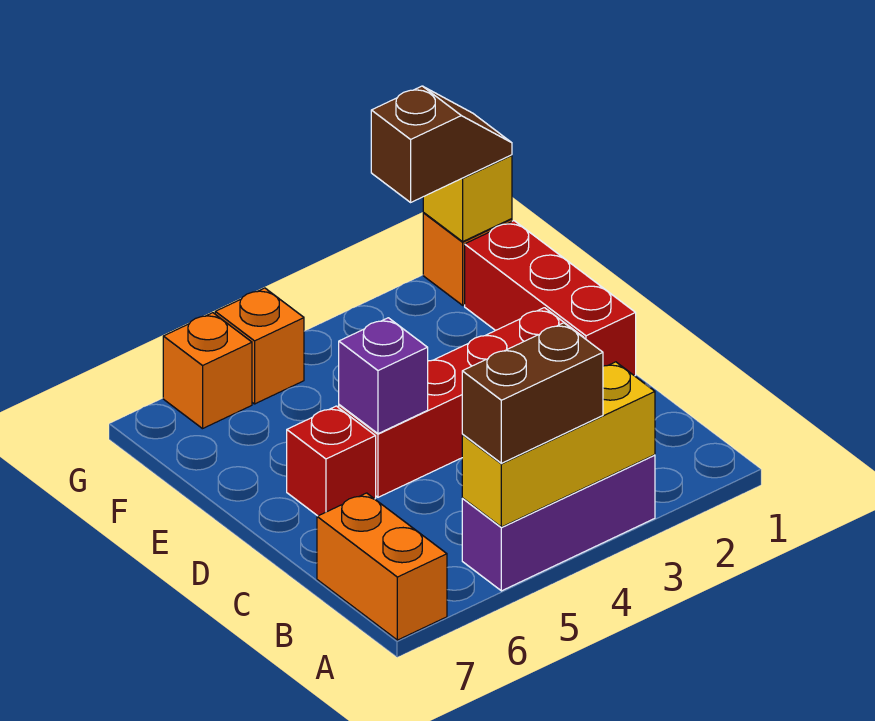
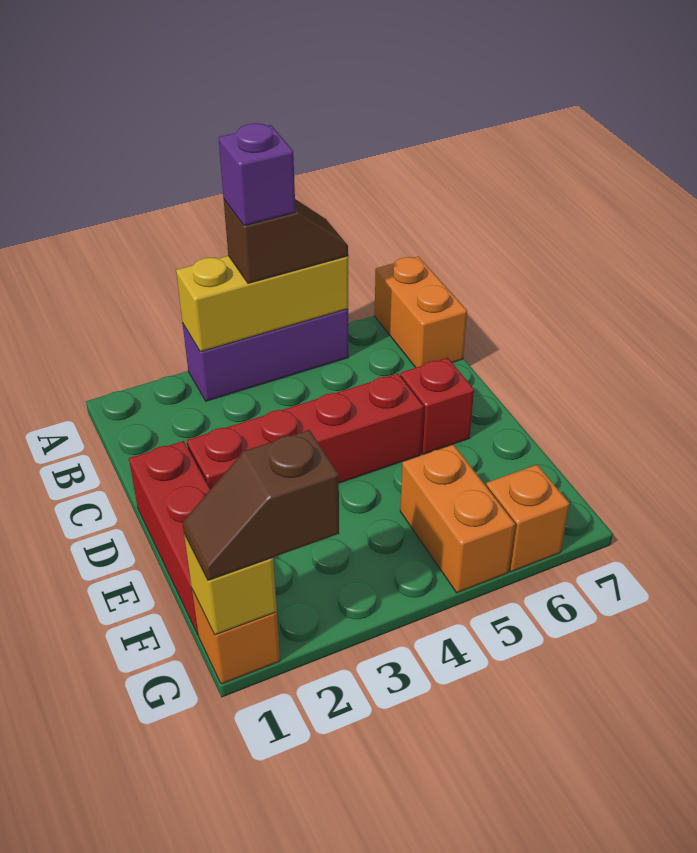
brown 1x2 brick [462,323,603,463] -> brown 1x2 slope [224,199,348,283]
purple 1x1 brick [339,318,428,434] -> purple 1x1 brick moved to [218,123,295,226]
orange 1x1 brick [215,288,304,404] -> orange 1x2 brick [400,444,515,593]

